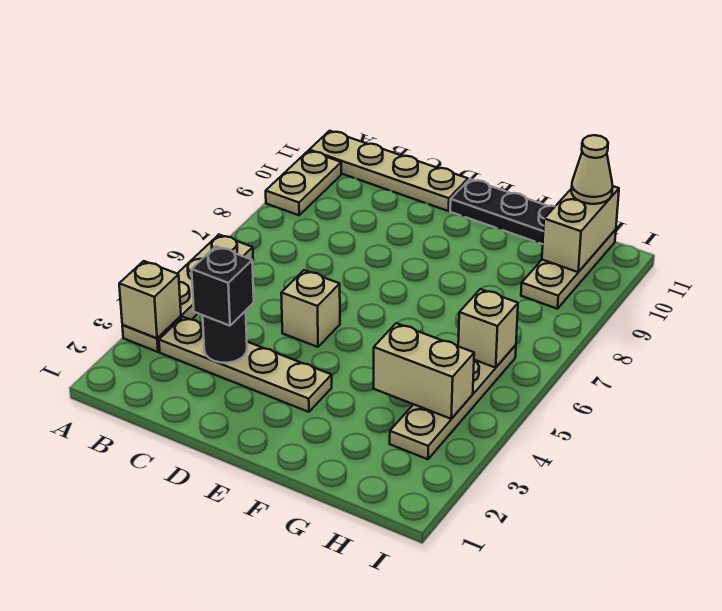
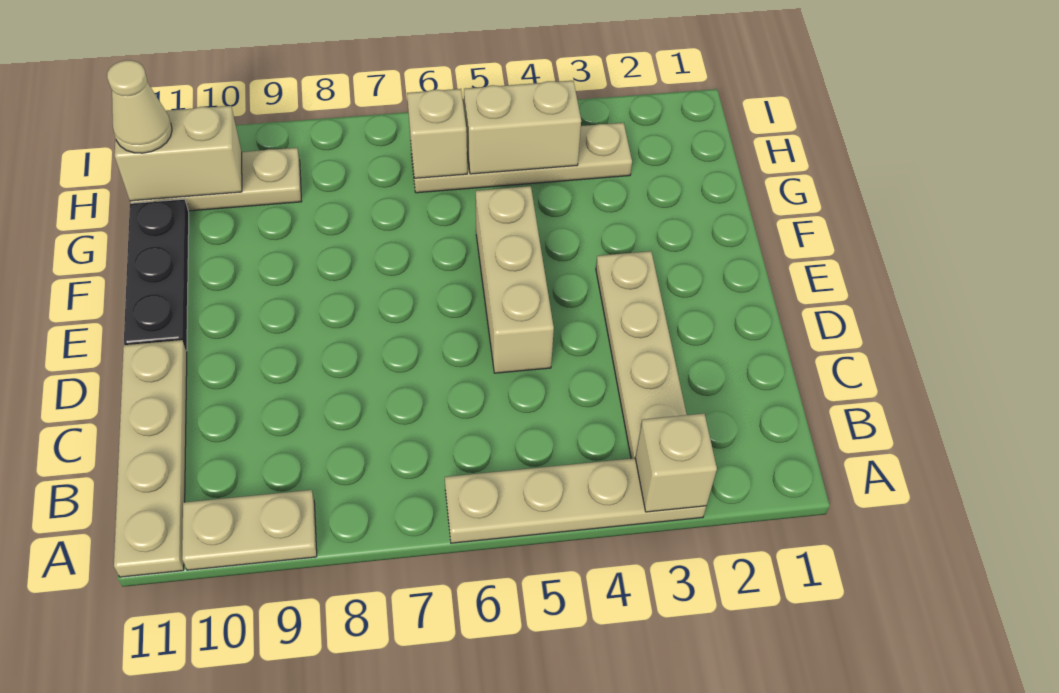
black 1x1 round brick [203,311,247,363] -> none
black 1x1 brick [192,246,254,326] -> none
tan 1x1 brick [281,270,340,347] -> tan 1x3 brick [476,186,554,373]
tan 1x2 brick [374,323,474,419] -> tan 1x2 brick turned to [464,81,581,174]

